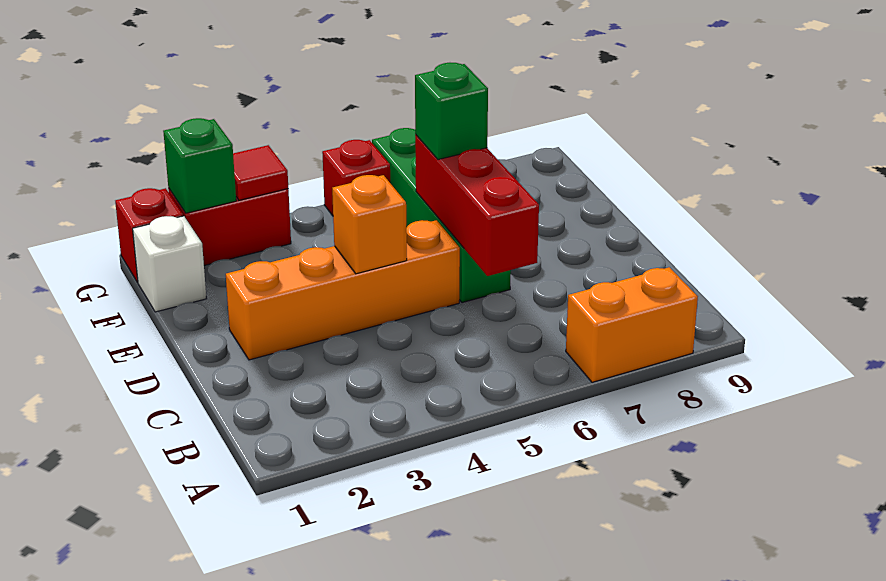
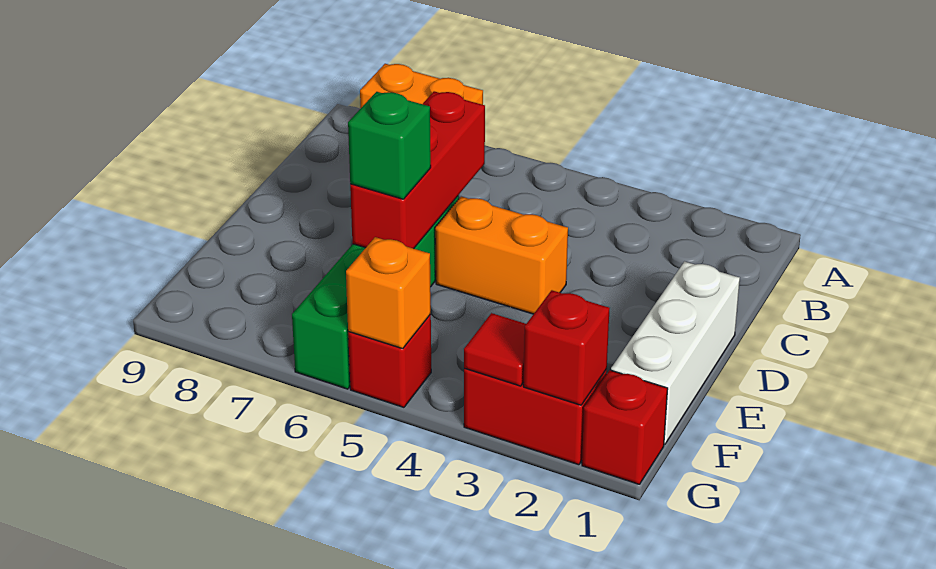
orange 1x4 brick [226,220,460,360] -> orange 1x2 brick [435,197,568,314]
orange 1x1 brick [332,175,407,274] -> orange 1x1 brick moved to [346,237,431,349]
white 1x1 brick [133,216,206,312] -> white 1x3 brick [611,262,740,445]
green 1x1 brick [163,118,236,213] -> red 1x1 brick [524,290,610,405]

